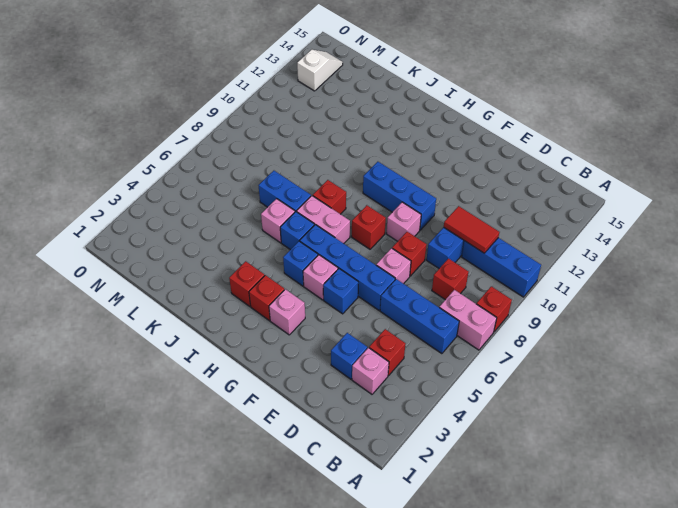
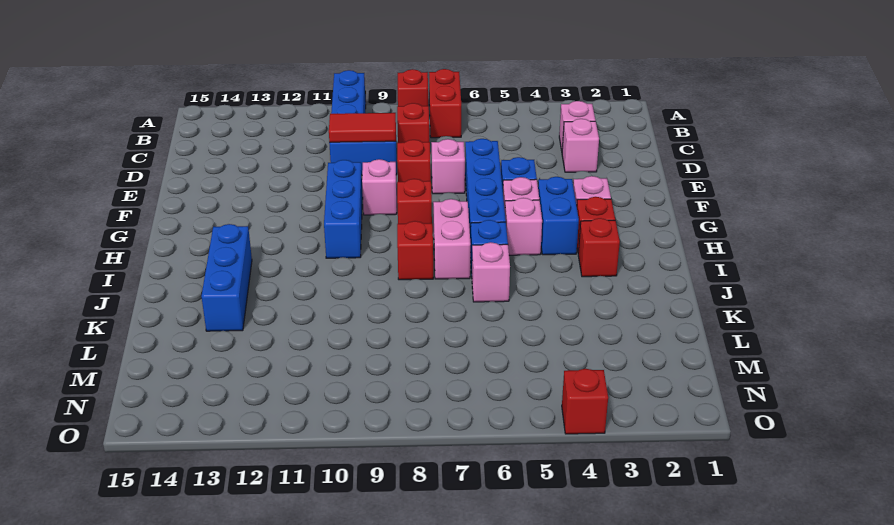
pink 1x2 brick [439,290,497,350] -> red 1x2 brick [429,69,461,138]
blue 1x3 brick [380,279,459,354] -> blue 1x3 brick moved to [201,224,252,331]
red 1x1 brick [369,329,405,376] -> red 1x1 brick moved to [562,369,608,434]
red 1x2 tile [444,206,500,253] -> red 1x2 tile turned to [329,113,396,142]
blue 1x1 brick [331,333,367,379] -> pink 1x1 brick [562,119,599,172]
blue 1x1 brick [283,241,318,286] -> pink 1x1 brick [505,198,542,255]
blue 1x2 brick [258,171,311,212] -> blue 1x2 brick moved to [538,177,579,255]
white 1x2 slope [297,50,343,91] -> none

